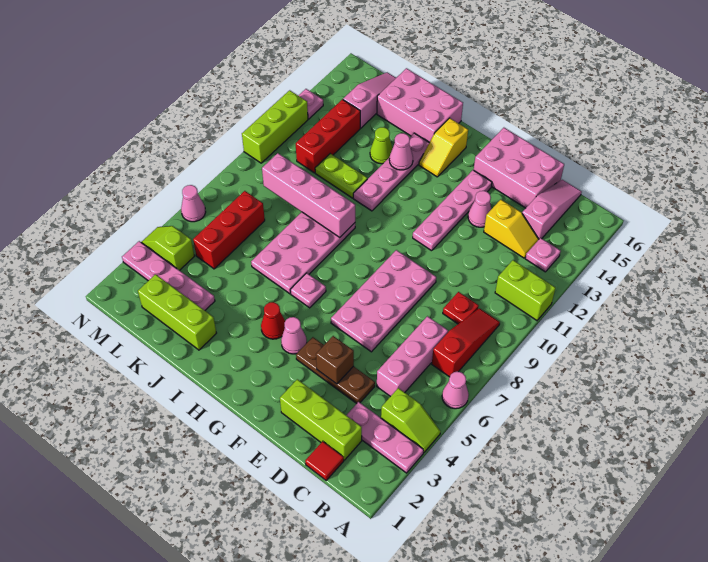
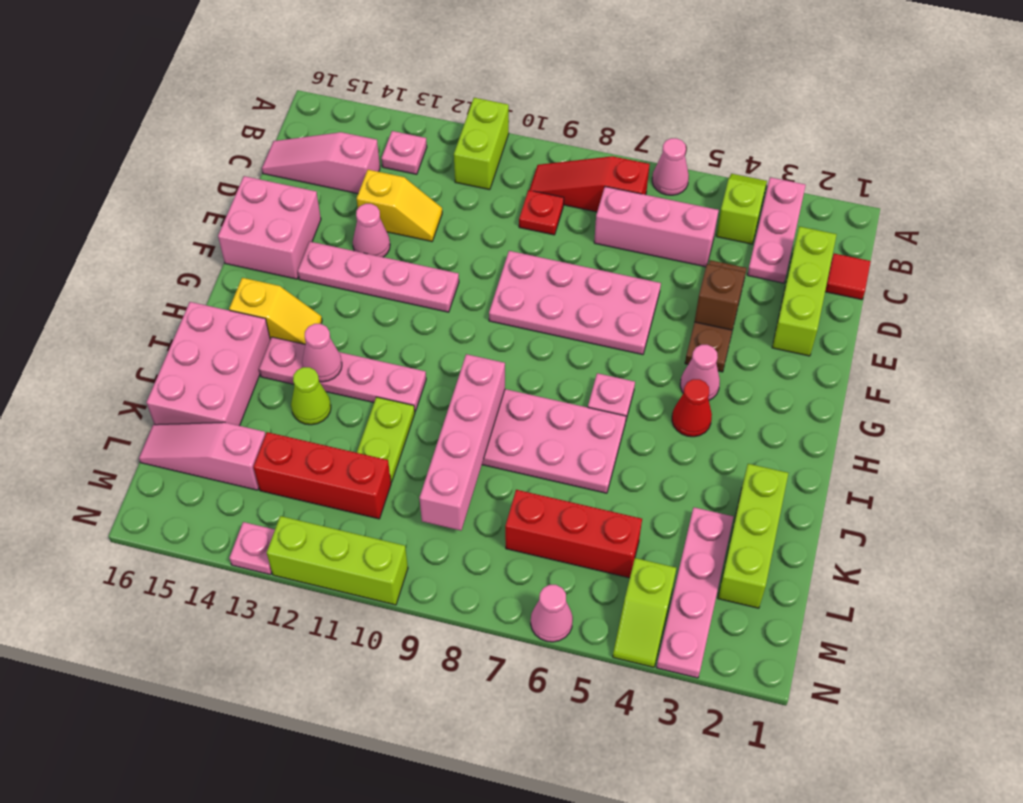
yellow 1x2 slope [484,200,539,258] -> yellow 1x2 slope turned to [357,170,442,242]
pink 2x3 brick [474,128,564,208] -> pink 2x2 brick [218,176,321,279]

